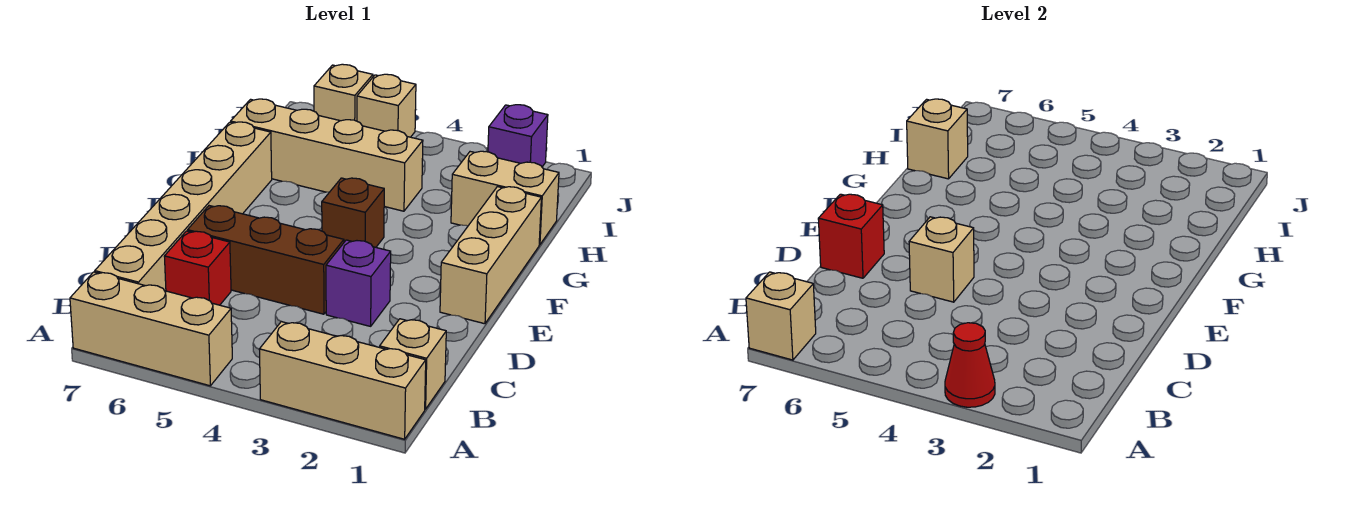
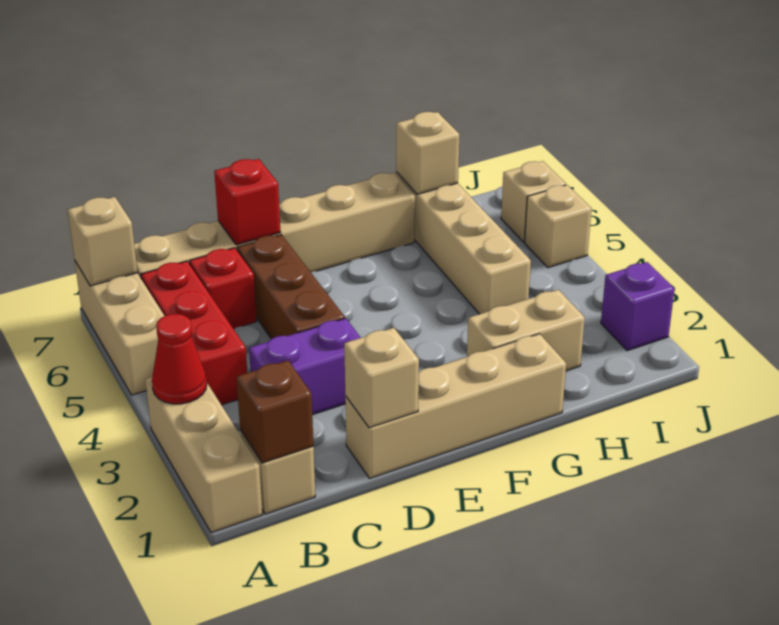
none -> red 1x3 brick [141,261,247,405]
purple 1x1 brick [326,240,391,326] -> purple 1x2 brick [249,318,361,415]
tan 1x1 brick [909,217,974,302] -> tan 1x1 brick moved to [344,328,419,428]
tan 1x3 brick [440,187,541,324] -> tan 1x4 brick [345,334,566,479]
brown 1x1 brick [322,178,384,247] -> brown 1x1 brick moved to [236,361,313,463]
tan 1x2 brick [451,151,559,245] -> tan 1x2 brick turned to [467,290,585,371]

